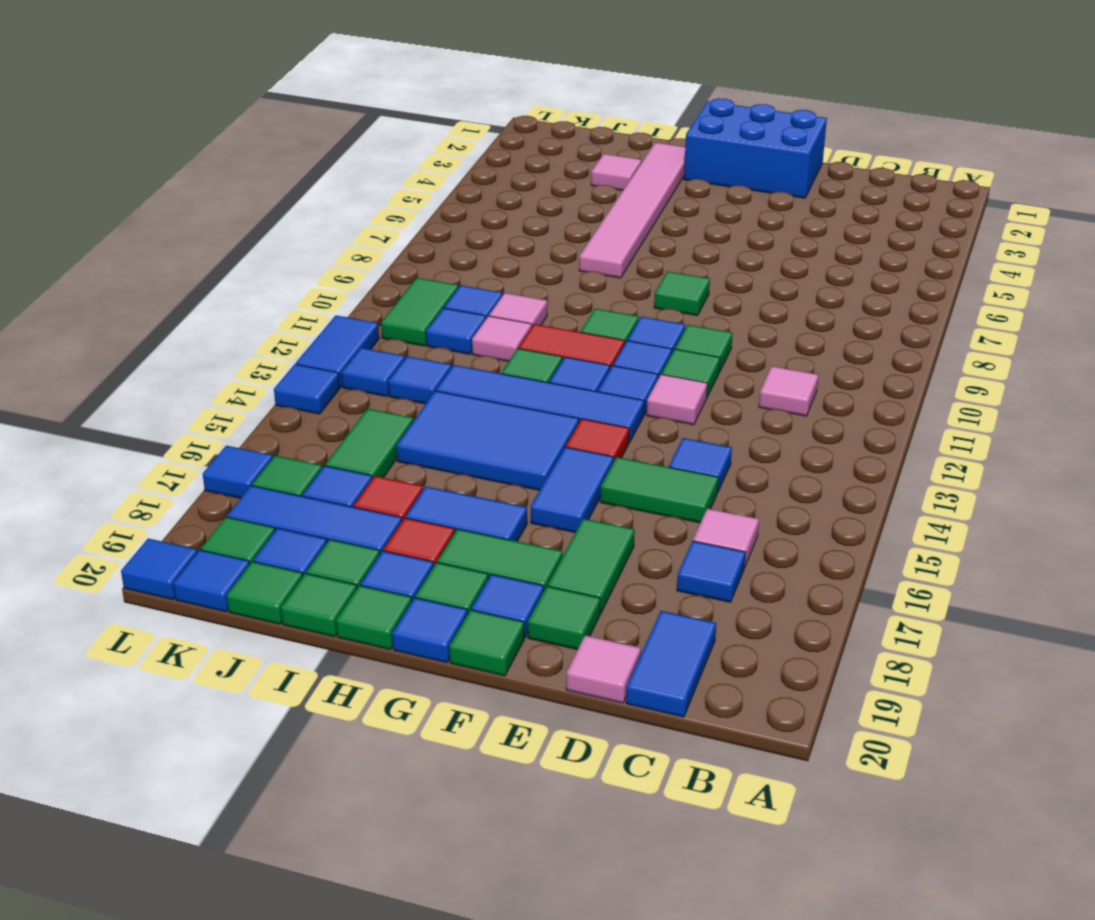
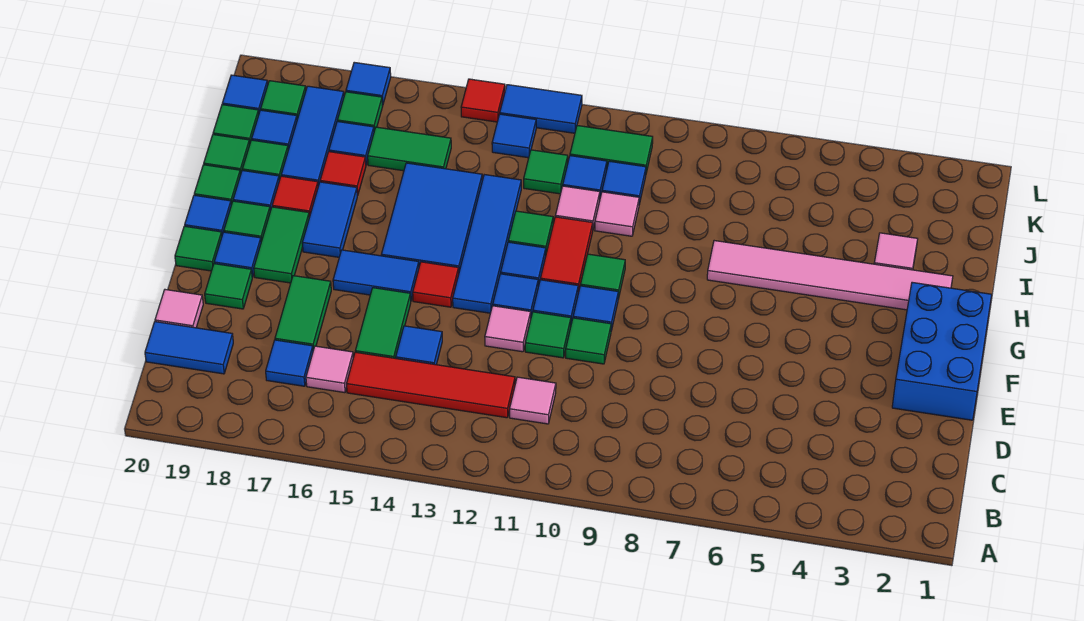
none -> red 1x4 tile [347,352,515,418]
green 1x2 tile [548,519,635,614] -> green 1x2 tile turned to [275,276,331,350]
green 1x1 tile [654,271,710,316] -> green 1x1 tile moved to [524,150,568,194]
blue 1x1 tile [388,356,451,404] -> none
blue 1x1 tile [274,364,340,414] -> red 1x1 tile [461,79,505,122]
blue 1x1 tile [121,539,197,600] -> none

